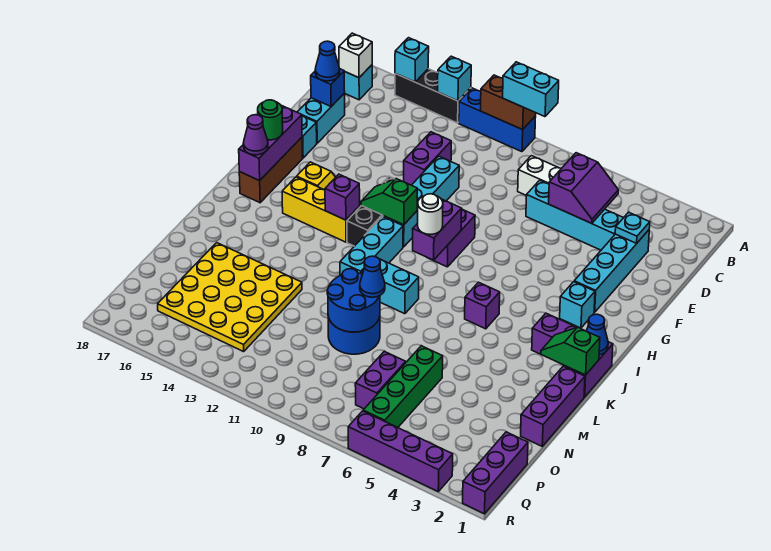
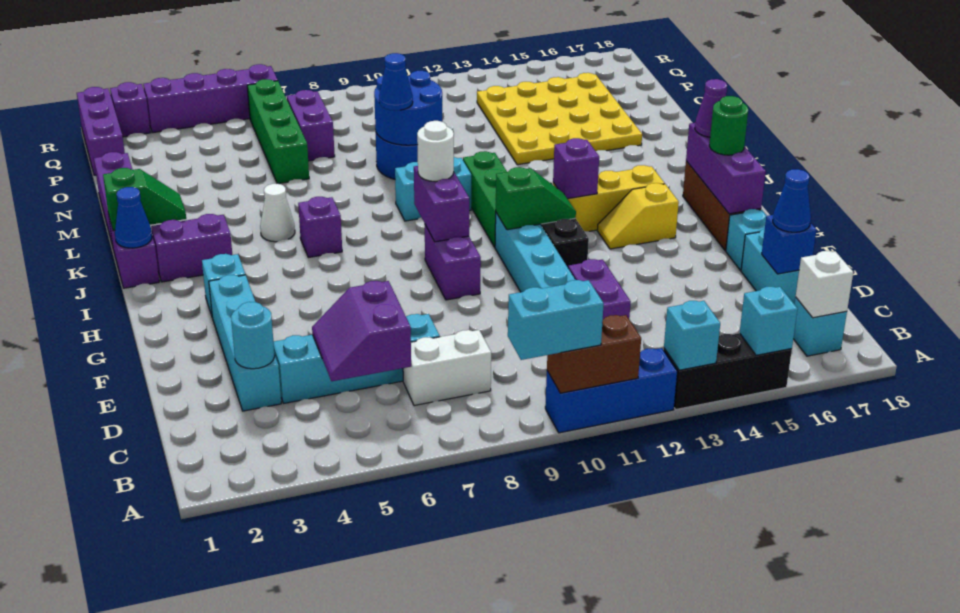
cyan 1x1 plate [615,212,650,243] -> cyan 1x1 round brick [231,302,275,369]
cyan 1x3 brick [340,217,403,276] -> green 1x3 brick [463,151,507,247]
none -> white 1x1 cone [260,184,295,242]
none -> purple 1x1 brick [110,82,150,137]

